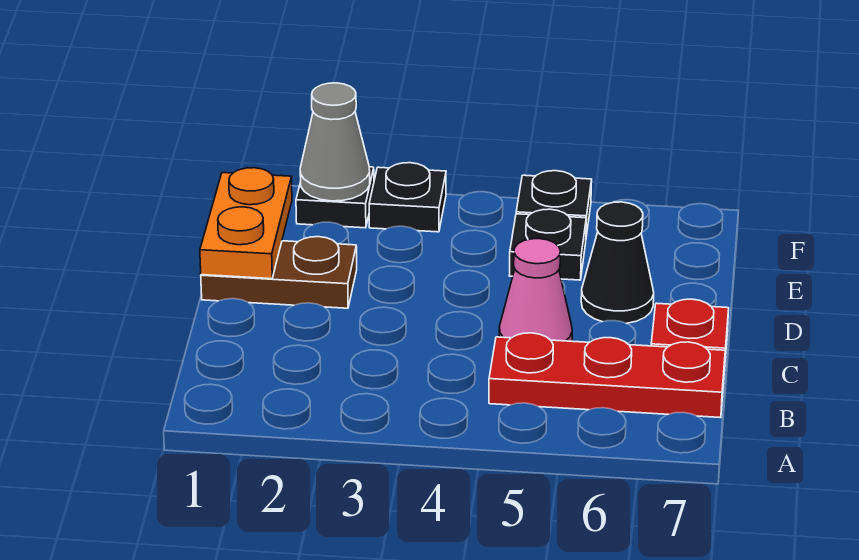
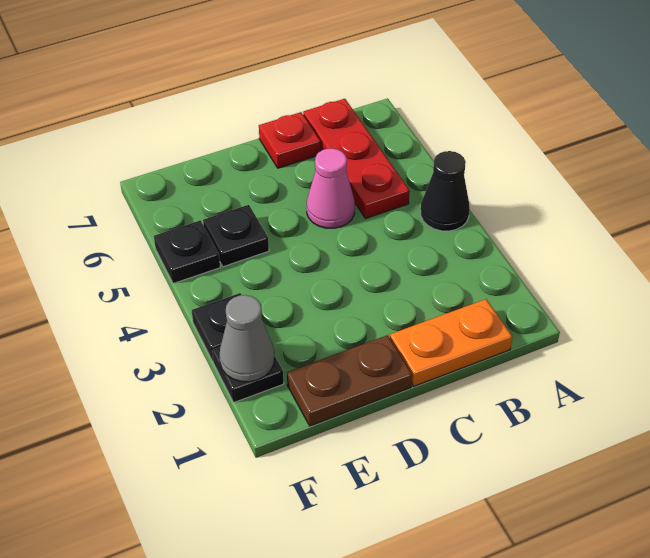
brown 1x2 plate [201,237,357,308] -> brown 1x2 plate turned to [287,335,412,426]
orange 1x2 plate [200,168,292,279] -> orange 1x2 plate moved to [390,299,512,386]
black 1x1 cone [581,202,654,323] -> black 1x1 cone moved to [421,151,470,231]

